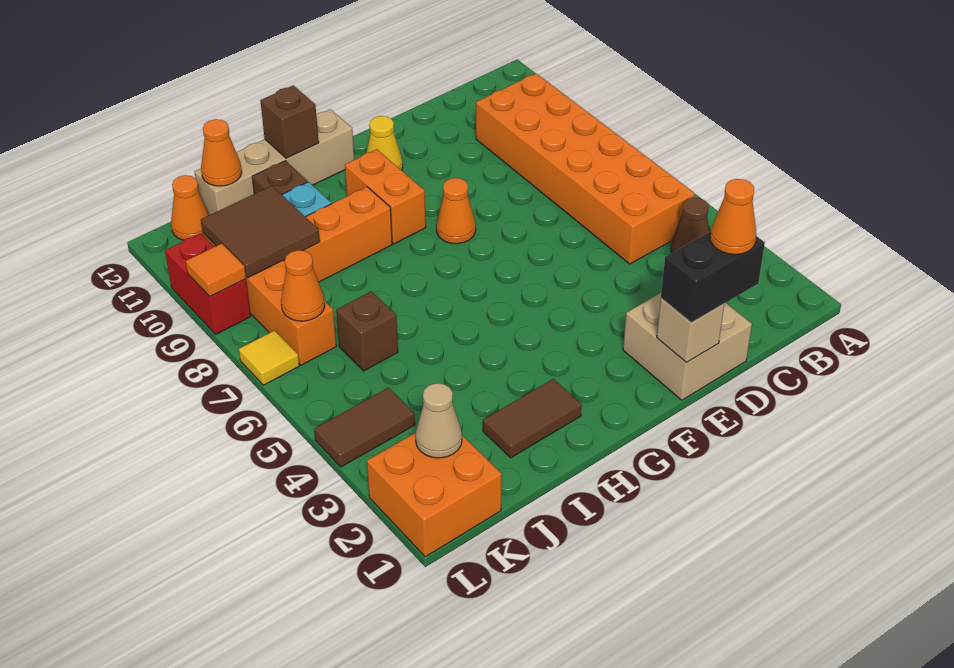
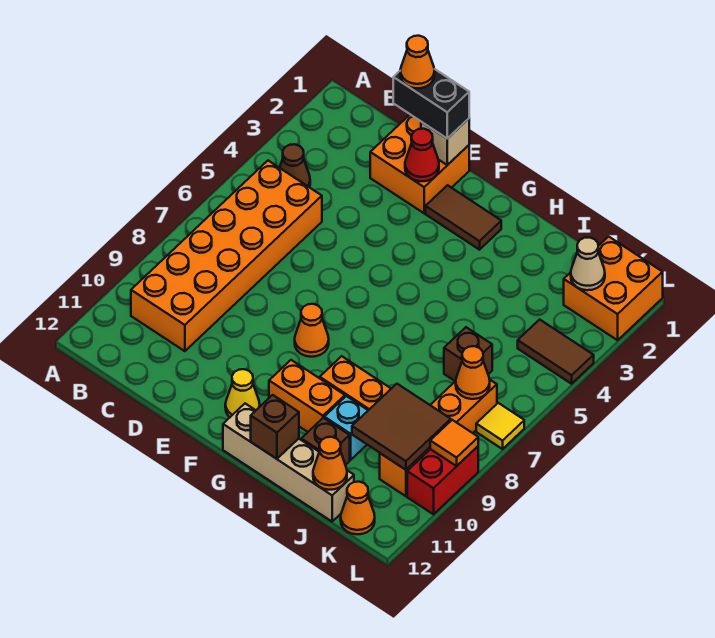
tan 2x2 brick [623,293,752,400] -> orange 2x2 brick [370,115,469,213]
none -> red 1x1 cone [405,129,439,181]
orange 1x2 brick [345,149,426,244] -> orange 1x2 brick turned to [269,360,345,432]
brown 1x2 tile [483,379,582,458] -> brown 1x2 tile moved to [426,185,501,250]

